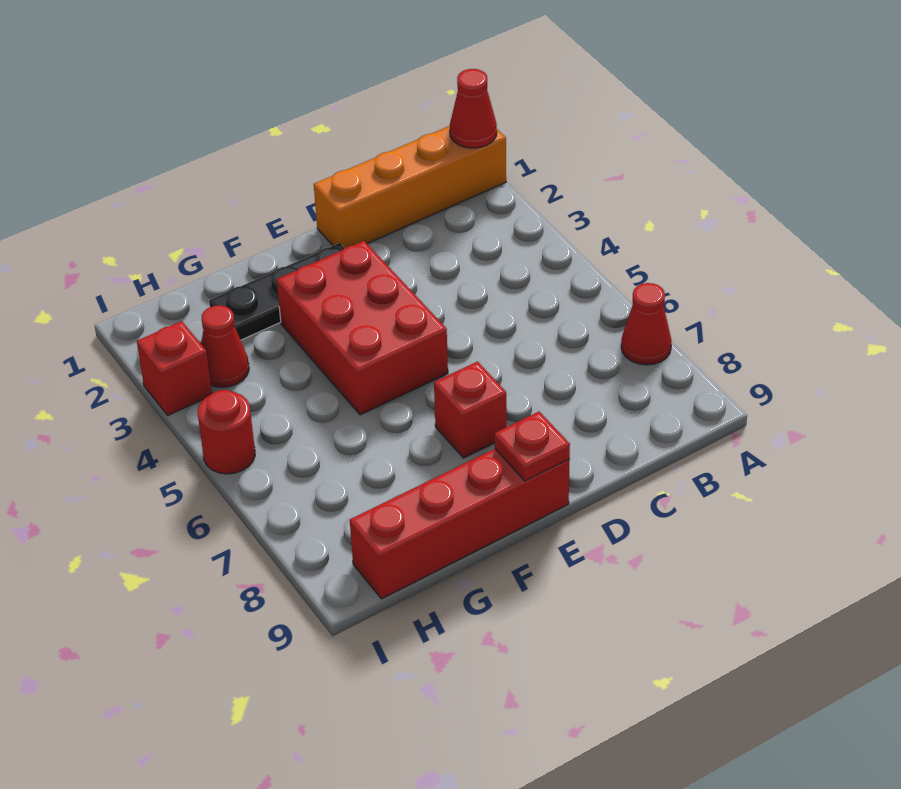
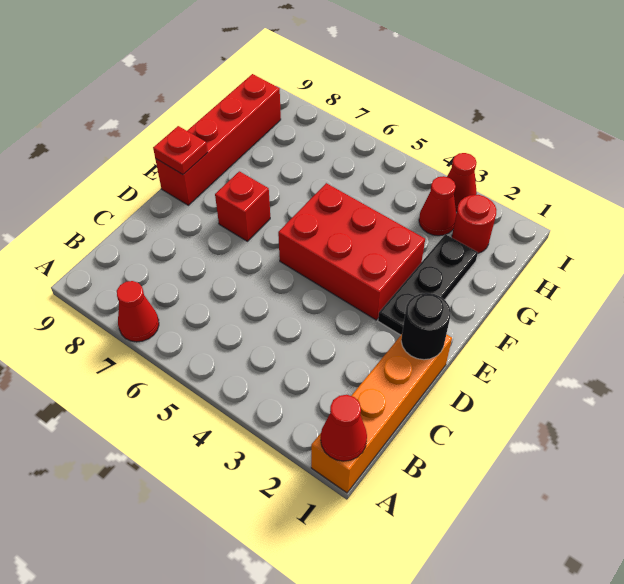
none -> black 1x1 round brick [401,293,451,360]
red 1x1 brick [137,321,212,416] -> red 1x1 cone [447,153,477,211]
red 1x1 round brick [198,390,255,474] -> red 1x1 round brick moved to [452,195,496,253]

